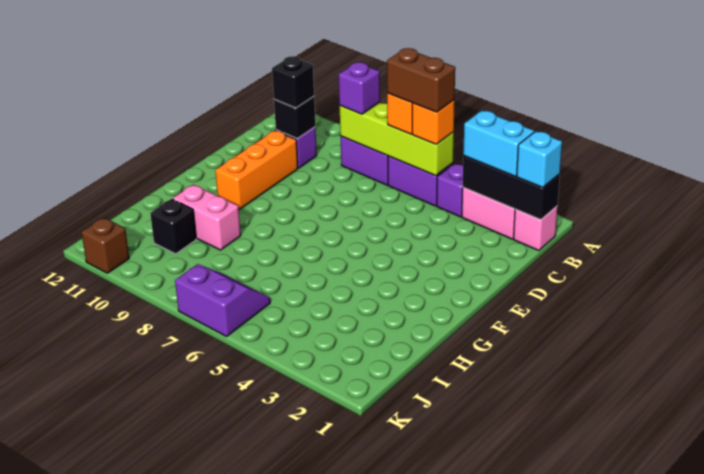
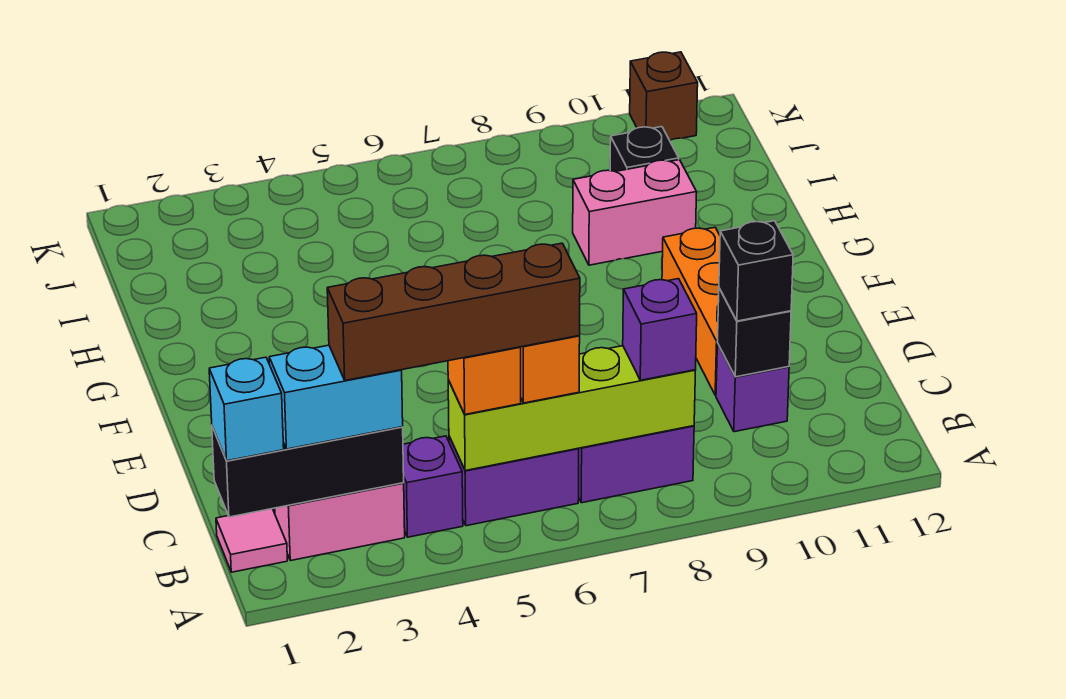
pink 1x1 brick [514,206,558,251] -> pink 1x1 tile [216,509,287,572]
brown 1x2 brick [387,48,455,112] -> brown 1x4 brick [327,243,580,380]
purple 2x2 slope [175,264,270,336] -> none

